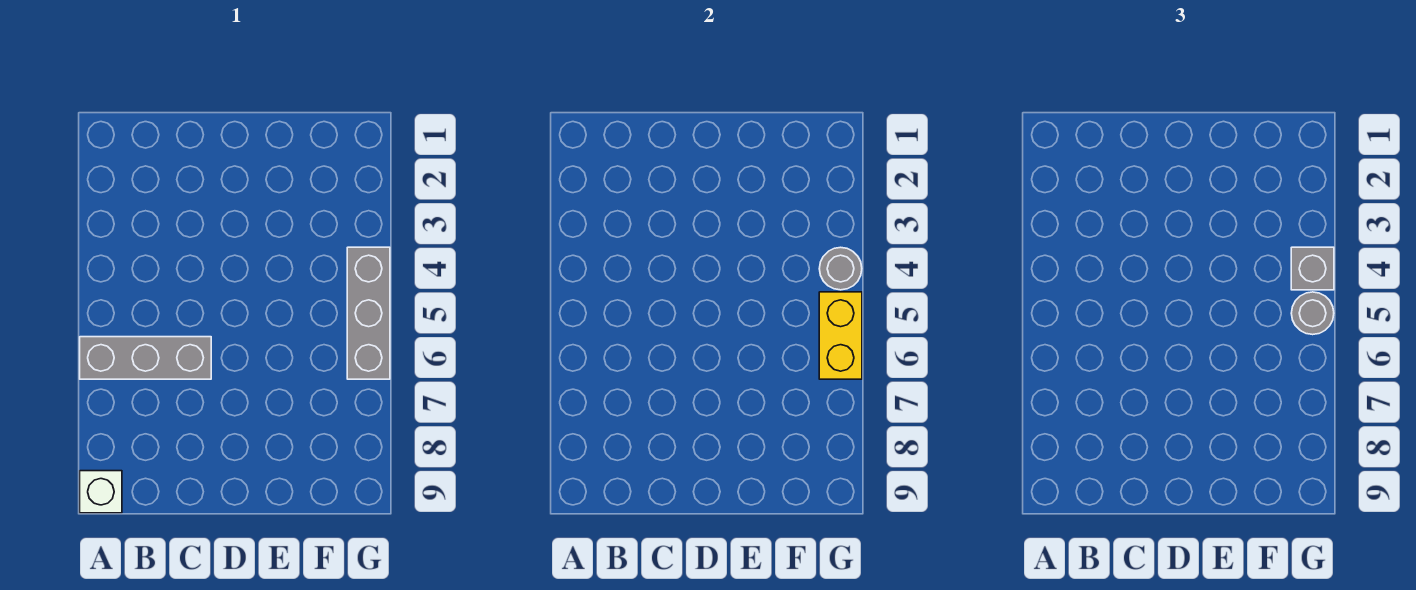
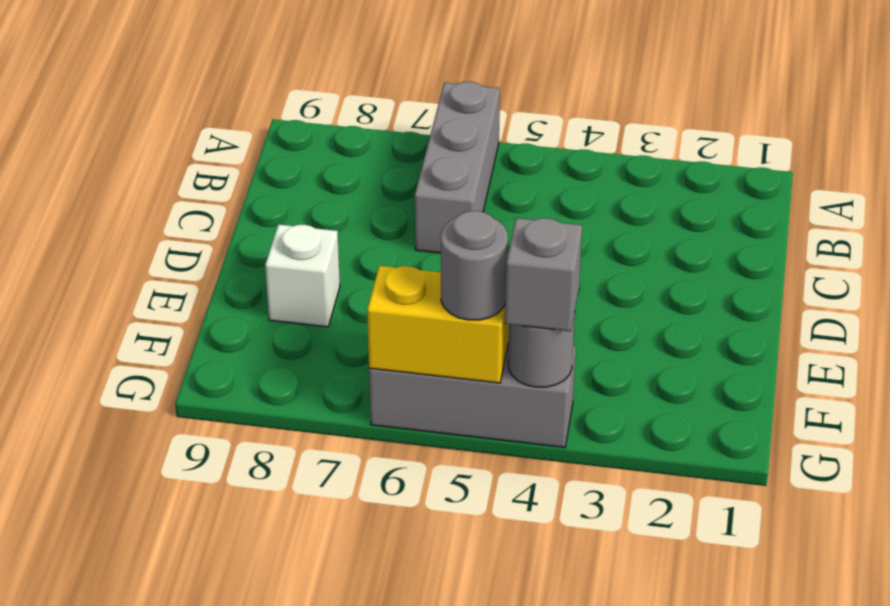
white 1x1 brick [80,471,122,513] -> white 1x1 brick moved to [265,224,340,327]

